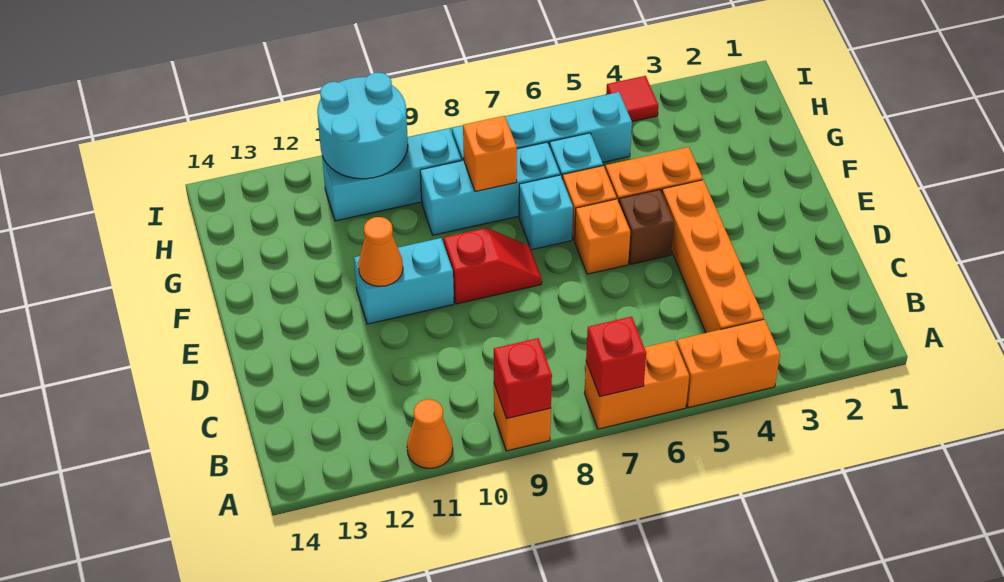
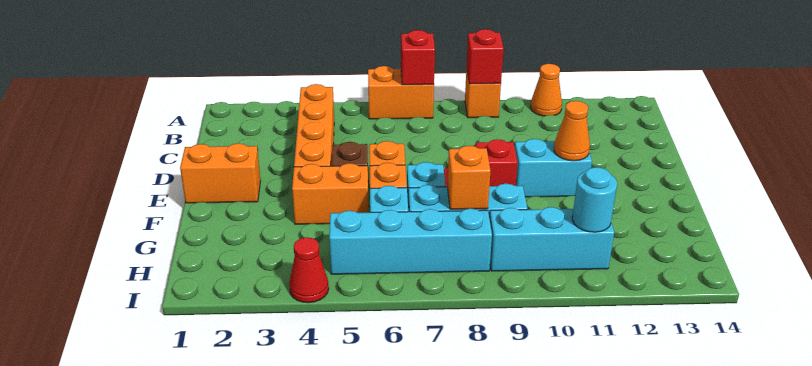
orange 1x2 brick [677,319,780,408] -> orange 1x2 brick moved to [180,143,261,203]
cyan 2x2 round brick [317,73,408,179] -> cyan 1x1 round brick [572,167,617,232]
red 1x1 tile [606,76,658,122] -> red 1x1 cone [289,237,329,303]

